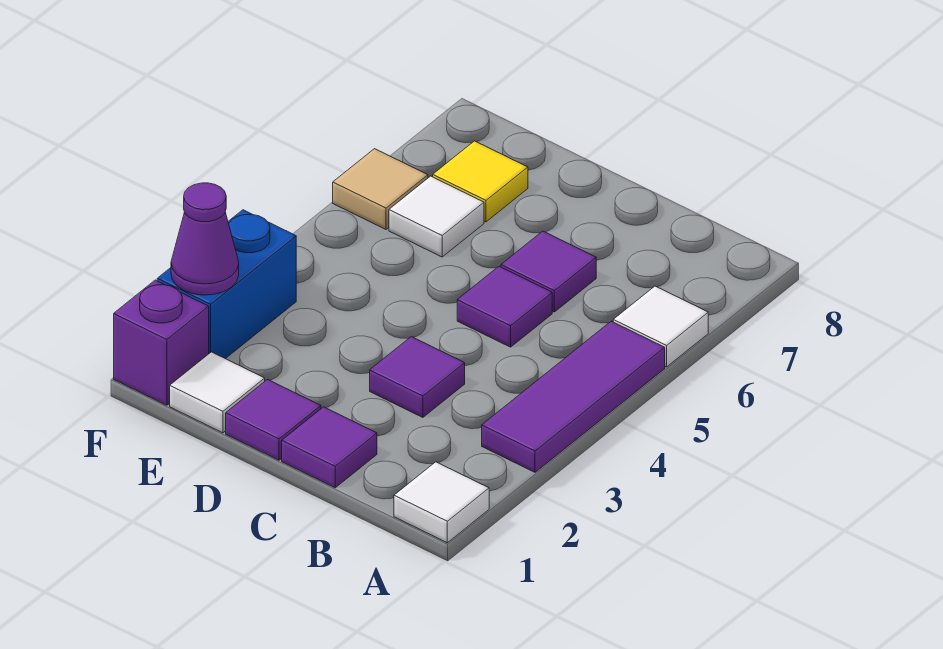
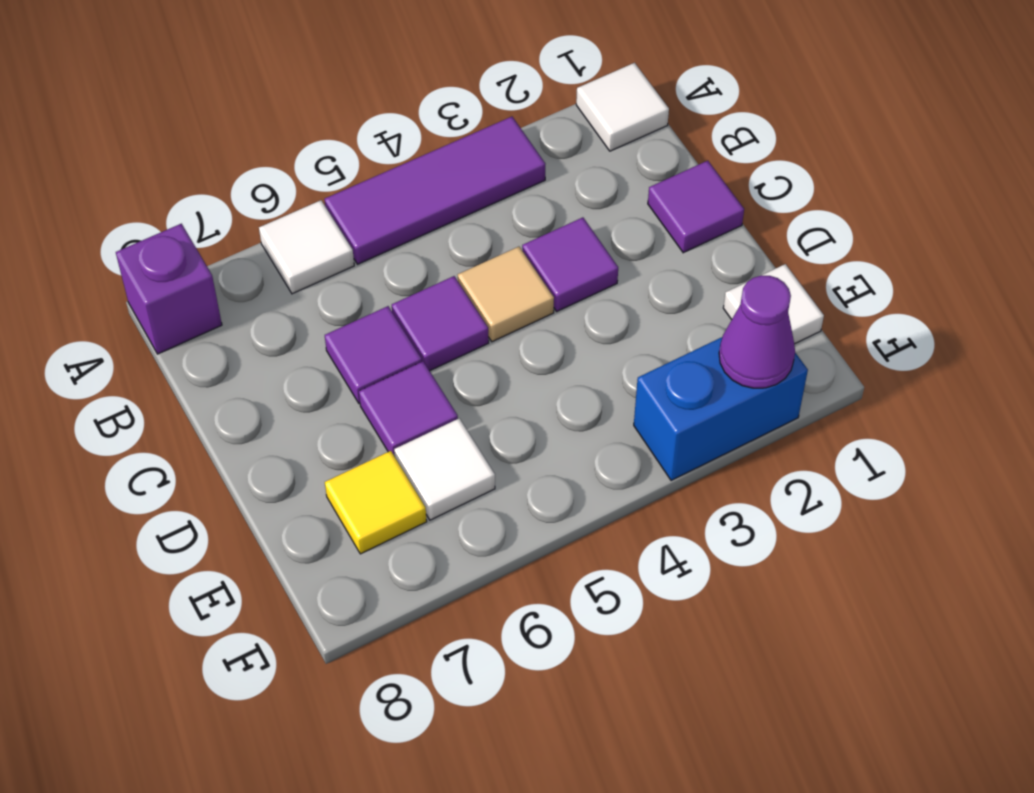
purple 1x1 tile [226,380,321,460] -> purple 1x1 tile moved to [359,362,458,456]
purple 1x1 brick [114,280,209,405] -> purple 1x1 brick moved to [116,224,222,354]
tan 1x1 tile [333,149,428,229] -> tan 1x1 tile moved to [458,247,554,342]

